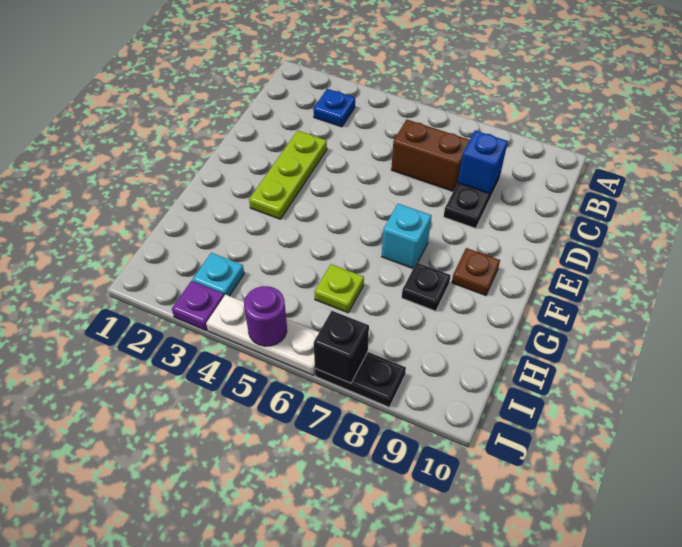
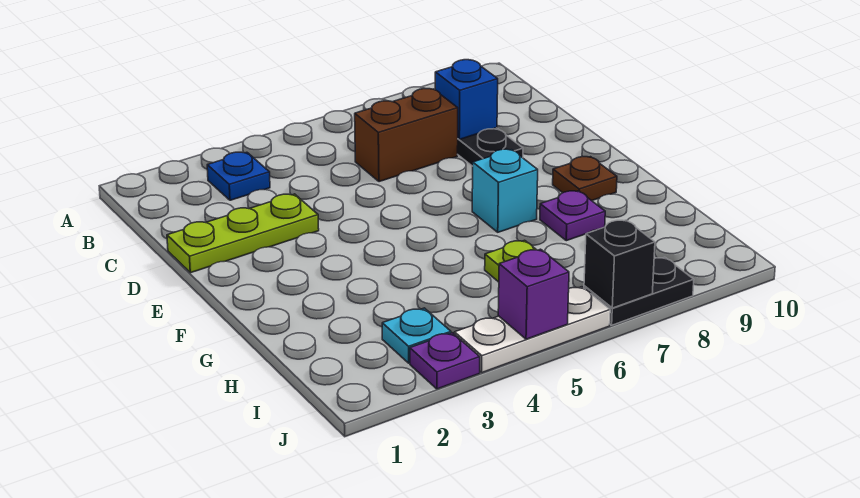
lime 1x3 plate [249,131,327,219] -> lime 1x3 plate turned to [167,194,319,273]
black 1x1 plate [402,263,451,311] -> purple 1x1 plate [540,191,605,241]
purple 1x1 round brick [244,286,287,346] -> purple 1x1 brick [498,249,569,339]

